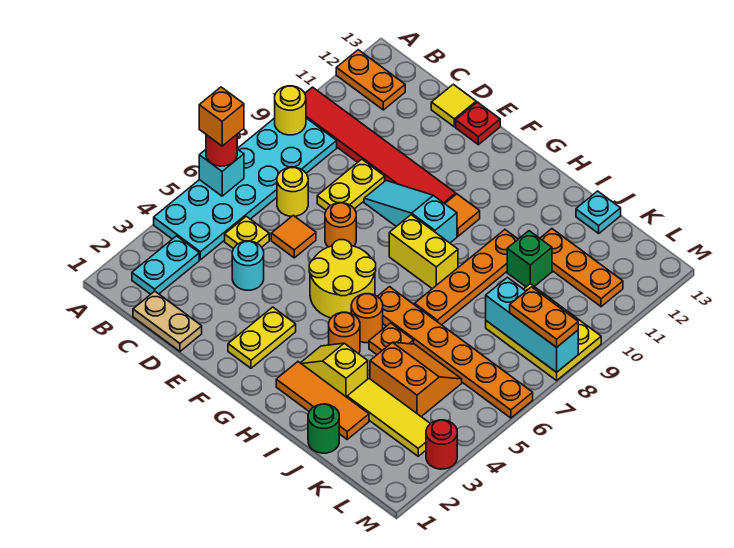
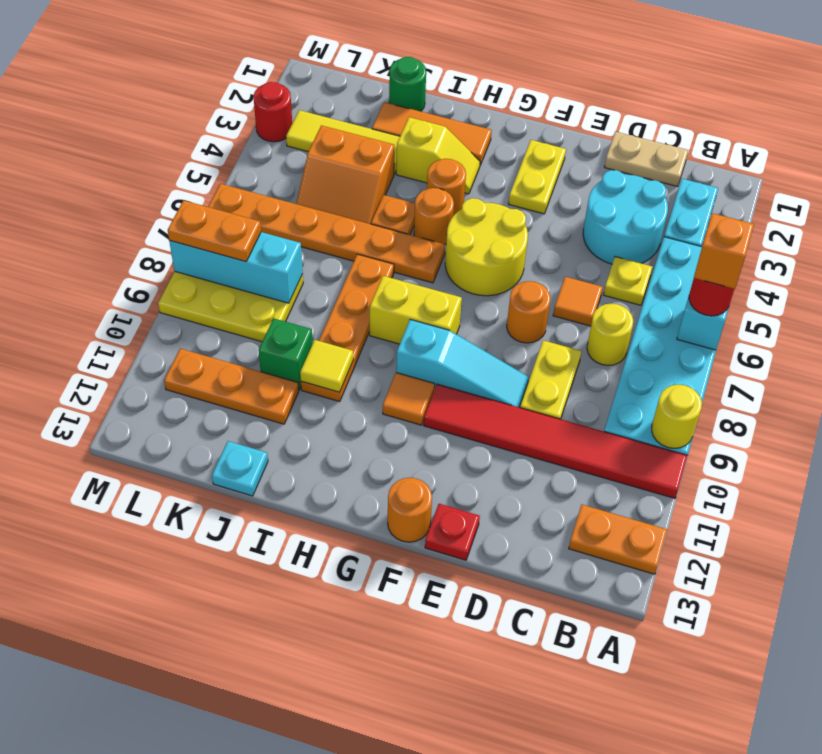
cyan 1x1 round brick [232,241,264,290] -> cyan 2x2 round brick [583,170,668,264]
yellow 1x1 tile [431,84,476,127] -> yellow 1x1 tile moved to [300,340,353,392]
none -> orange 1x1 round brick [388,478,432,542]

